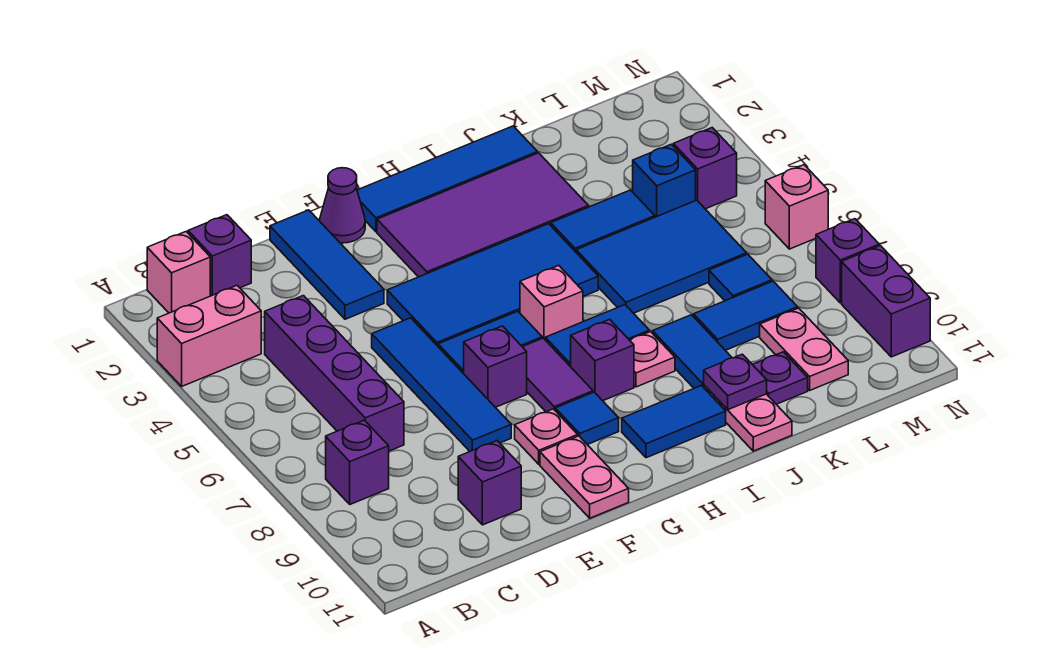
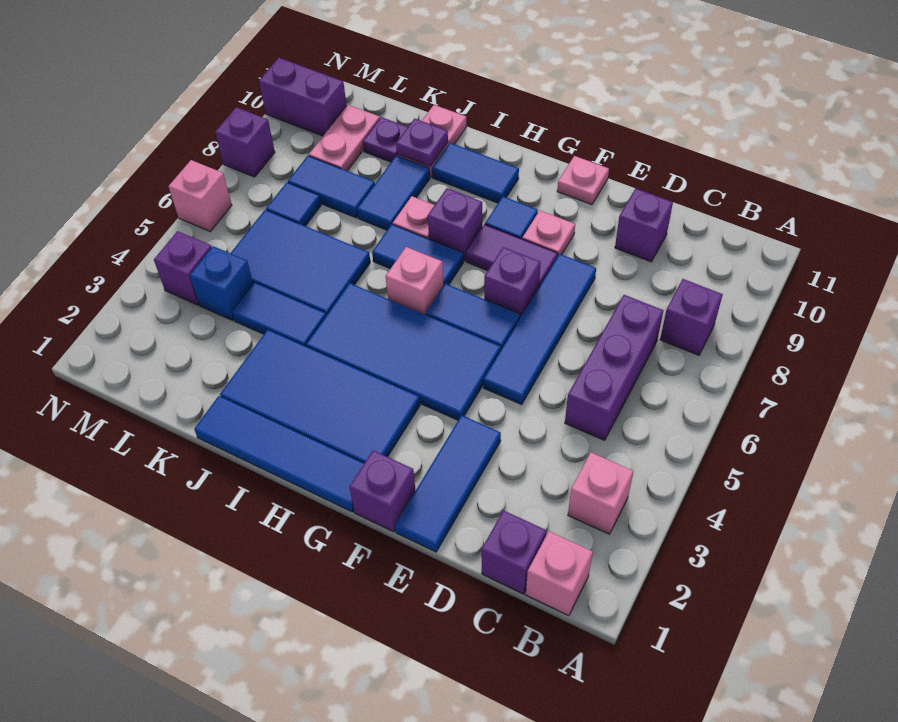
pink 1x2 brick [157,285,261,386] -> pink 1x1 brick [568,453,633,534]
purple 1x4 brick [265,296,404,451] -> purple 1x3 brick [565,295,663,440]
purple 1x1 cone [320,168,365,243] -> purple 1x1 brick [350,451,416,532]
pink 1x2 plate [540,436,629,518] -> pink 1x1 plate [557,156,609,205]
purple 2x4 tile [377,153,588,277] -> blue 2x4 tile [220,330,420,463]
purple 1x2 tile [523,338,593,412] -> purple 1x2 tile turned to [466,224,558,287]
purple 1x2 brick [842,246,930,357] -> purple 1x2 brick turned to [259,58,347,136]

